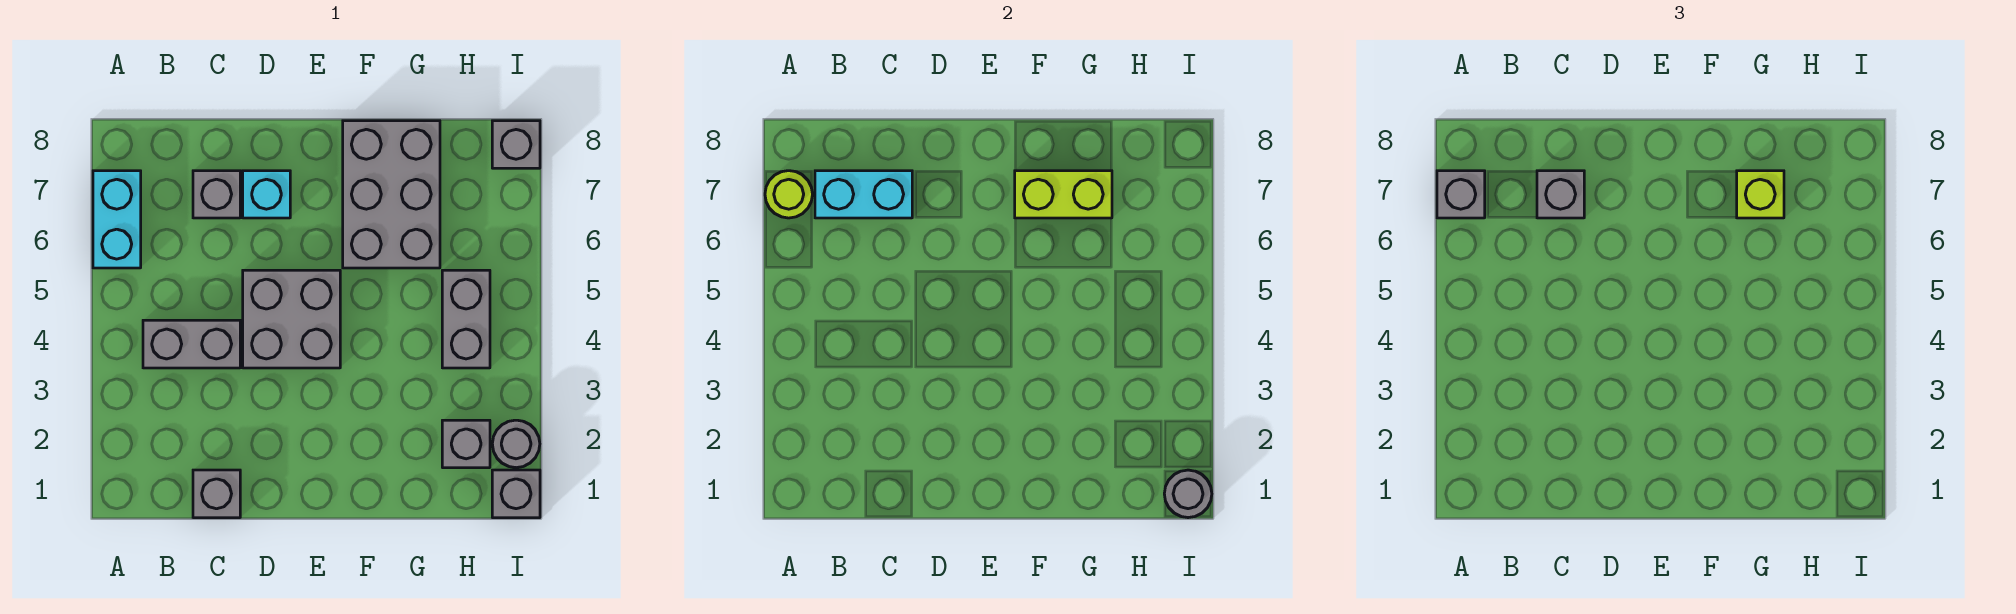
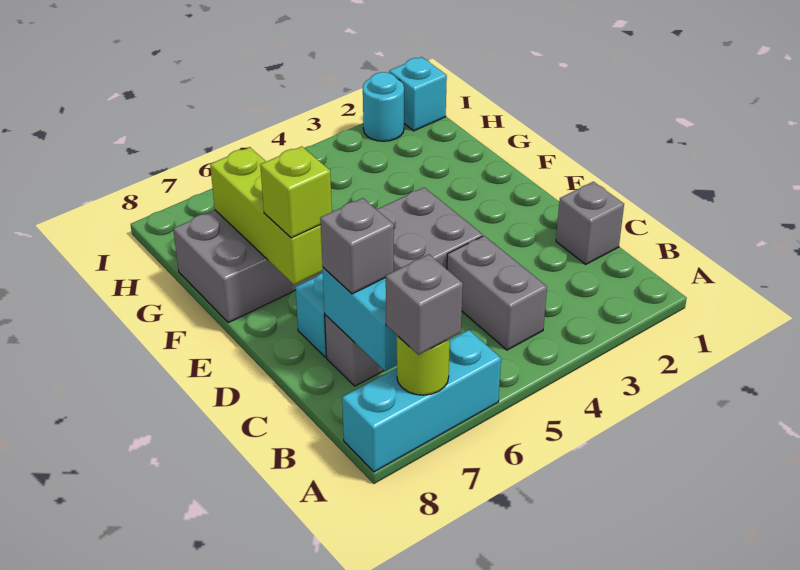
cyan 1x2 brick [93,171,141,268] -> cyan 1x3 brick [342,330,501,472]
lime 1x2 brick [1015,171,1112,218] -> lime 1x3 brick [210,147,323,285]
lime 1x1 brick [1737,171,1784,218] -> lime 1x1 brick moved to [260,146,332,238]
grey 1x1 brick [442,420,490,468] -> none
grey 1x2 brick [442,270,490,368] -> none
grey 1x1 brick [492,470,540,518] -> cyan 1x1 brick [389,57,447,131]
grey 1x1 round brick [1164,470,1212,518] -> none
grey 1x1 round brick [492,420,540,468] -> cyan 1x1 round brick [363,72,404,141]
grey 1x1 brick [492,121,540,168] -> none

